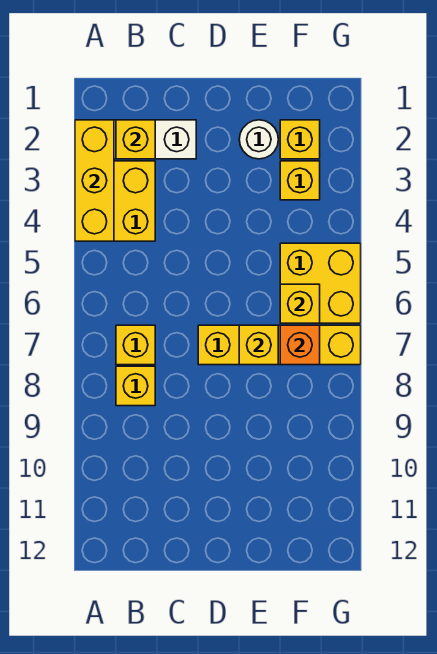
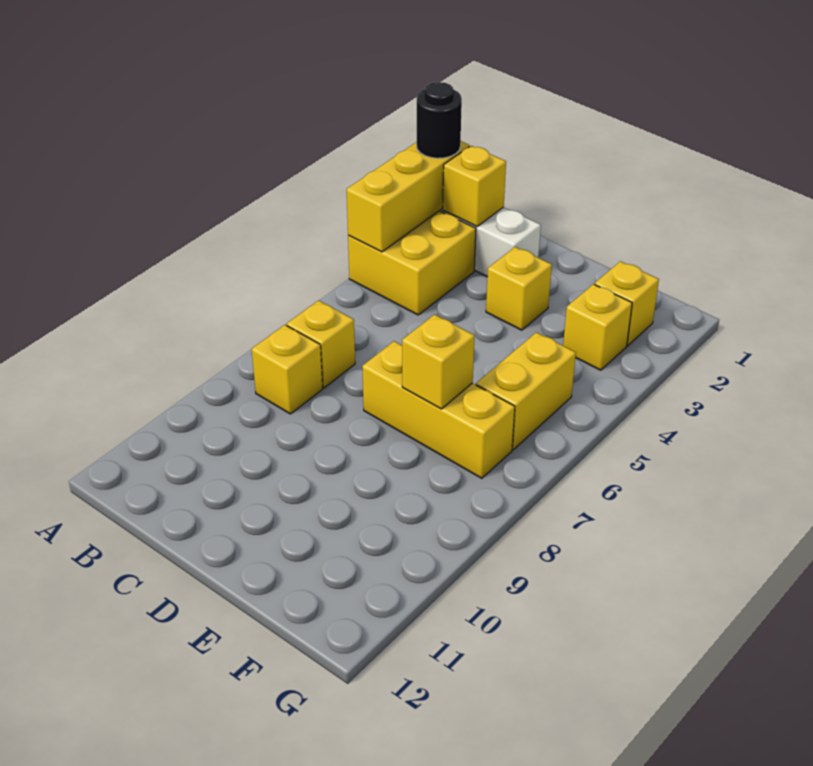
none -> black 1x1 round brick [417,82,462,158]
yellow 1x4 brick [198,325,361,365] -> yellow 1x3 brick [362,341,515,478]
white 1x1 round brick [239,120,278,159] -> none
yellow 2x2 brick [280,243,361,323] -> yellow 1x2 brick [476,332,576,449]
yellow 1x1 brick [280,284,320,323] -> yellow 1x1 brick moved to [486,247,552,330]
orange 1x1 brick [280,325,320,365] -> none

